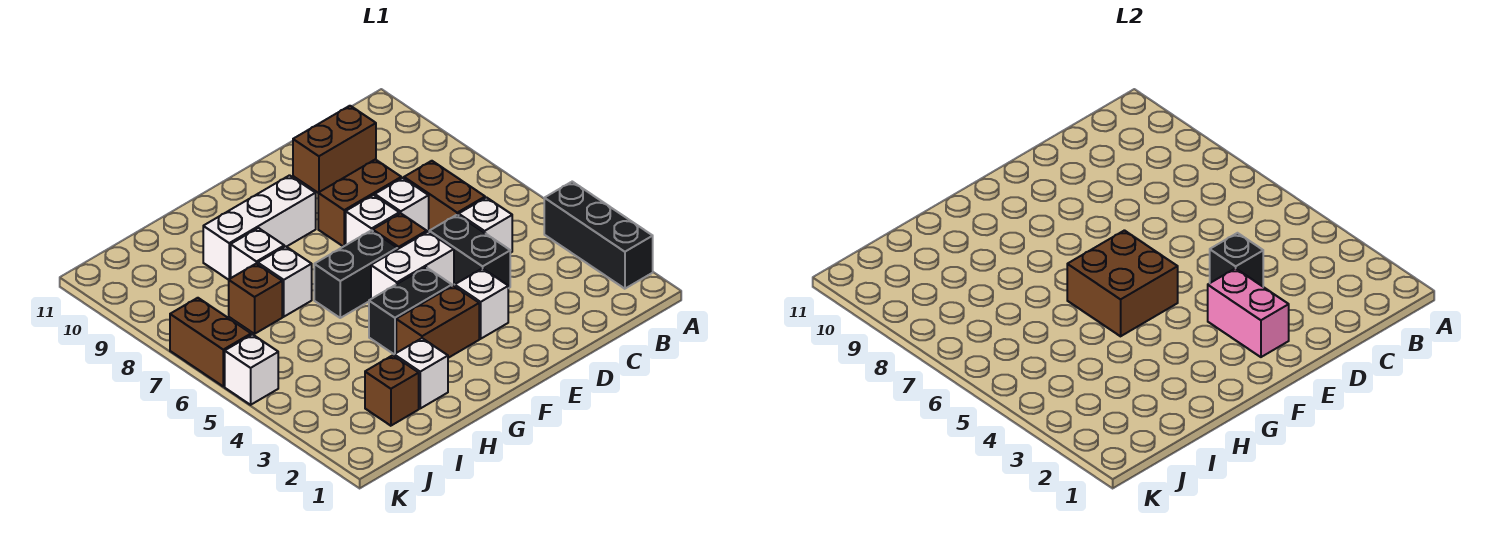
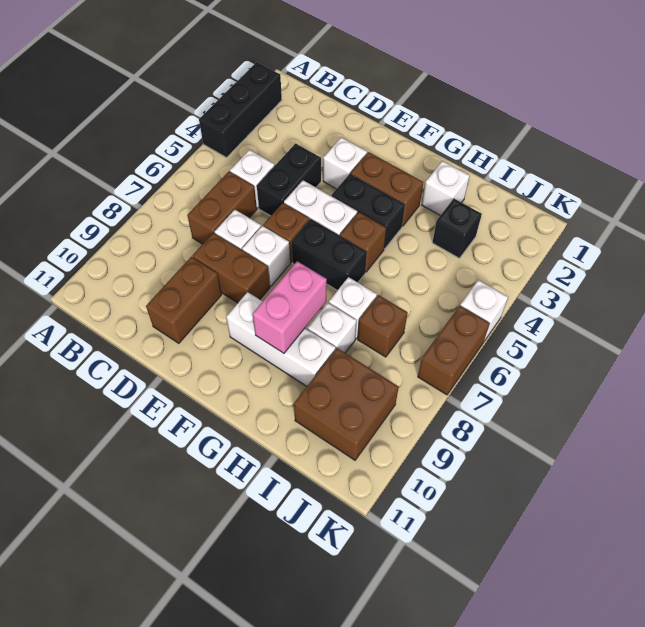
brown 1x2 brick [293,106,376,193] -> brown 1x2 brick turned to [146,257,222,343]
black 1x1 brick [1210,233,1263,286] -> black 1x1 brick moved to [432,199,482,258]
pink 1x2 brick [1208,268,1289,357] -> pink 1x2 brick moved to [253,261,327,353]
brown 2x2 brick [1067,230,1178,336] -> brown 2x2 brick moved to [294,348,399,460]
brown 1x1 brick [365,355,419,426] -> brown 1x1 brick moved to [340,212,386,272]

